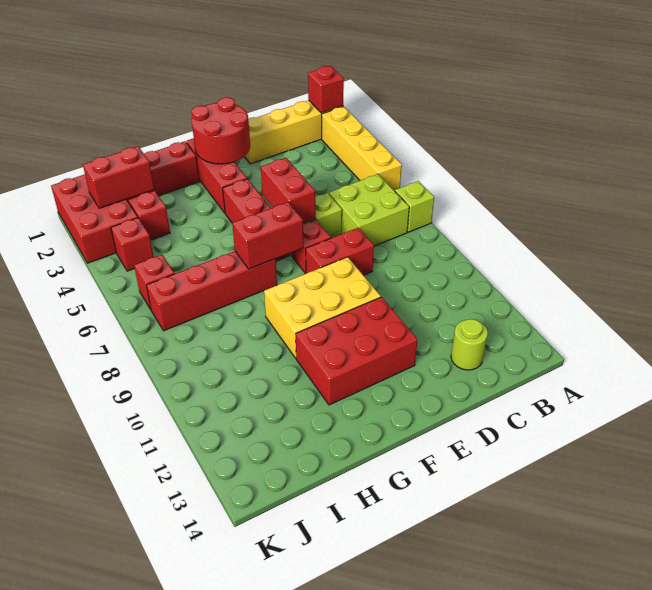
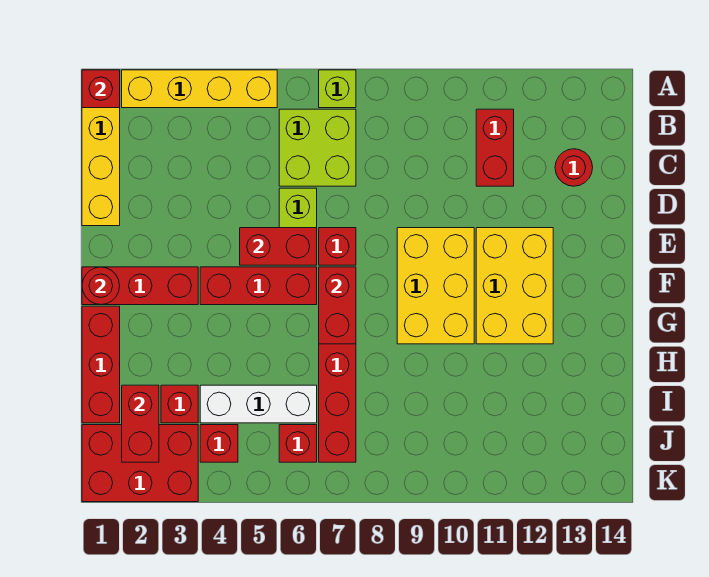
lime 1x1 round brick [451,319,488,370] -> red 1x1 round brick [555,149,593,186]
red 1x2 brick [306,228,374,275] -> red 1x2 brick moved to [476,109,514,186]
red 2x2 round brick [192,98,250,164] -> red 1x1 round brick [82,267,120,305]
red 2x3 brick [296,297,418,405] -> yellow 2x3 brick [476,228,553,344]
none -> white 1x3 brick [200,385,317,423]

